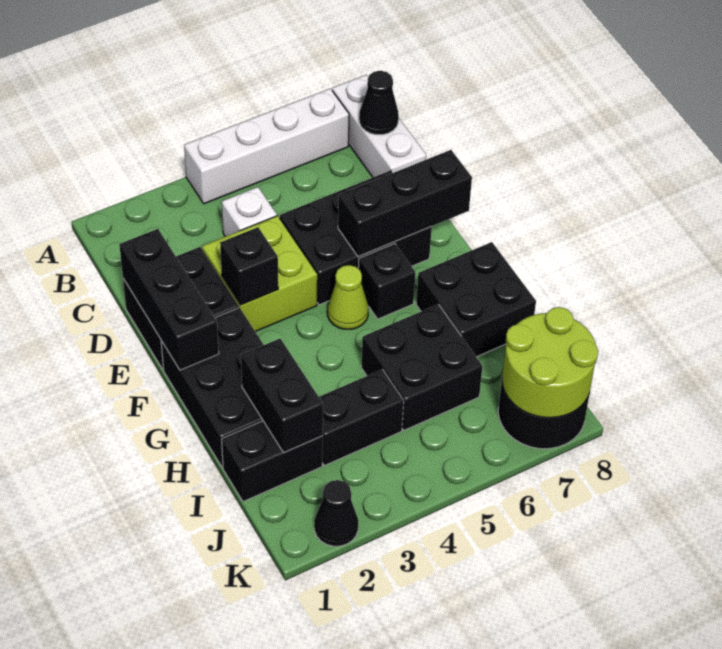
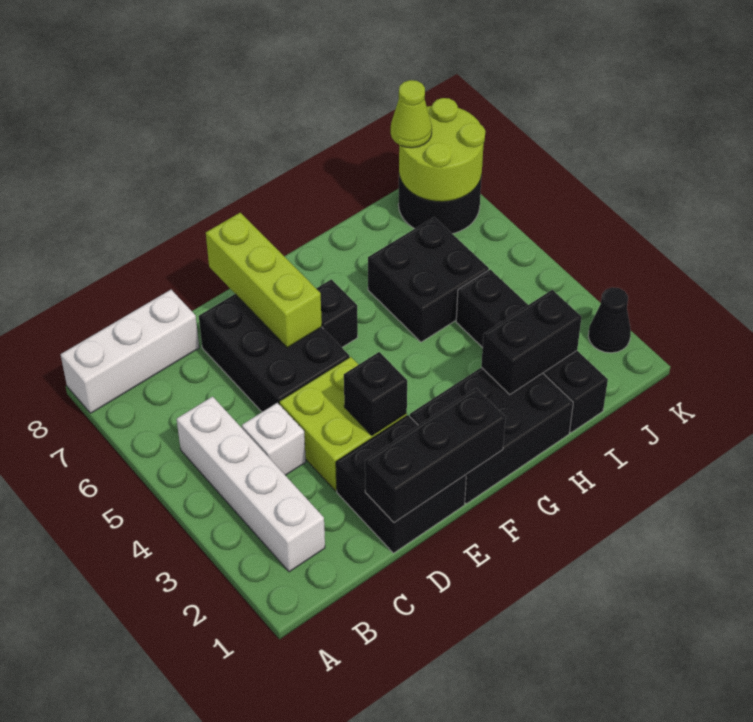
white 1x4 brick [184,88,349,204] -> white 1x4 brick moved to [177,397,325,572]
black 1x1 cone [359,71,399,135] -> none
black 1x3 brick [338,150,472,257] -> lime 1x3 brick [206,213,322,348]
lime 1x1 cone [327,265,368,329] -> lime 1x1 cone moved to [391,80,432,148]
black 2x2 brick [416,242,536,357] -> none

